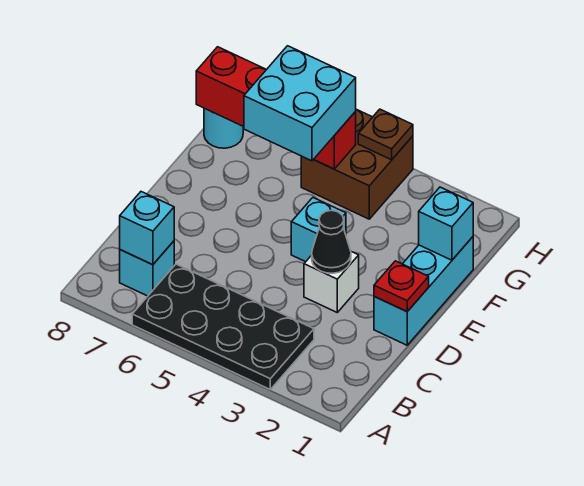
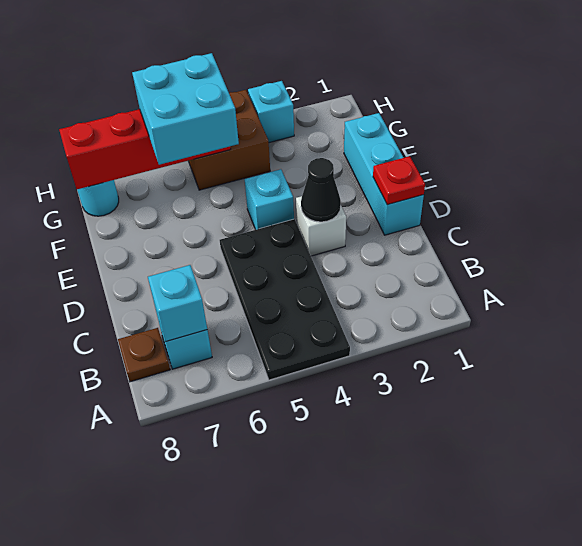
black 2x4 plate [132,264,314,389] -> black 2x4 plate turned to [220,219,350,380]
cyan 1x1 brick [419,187,473,260] -> cyan 1x1 brick moved to [248,81,294,143]
brown 1x1 plate [358,109,413,160] -> brown 1x1 plate moved to [118,328,170,382]

